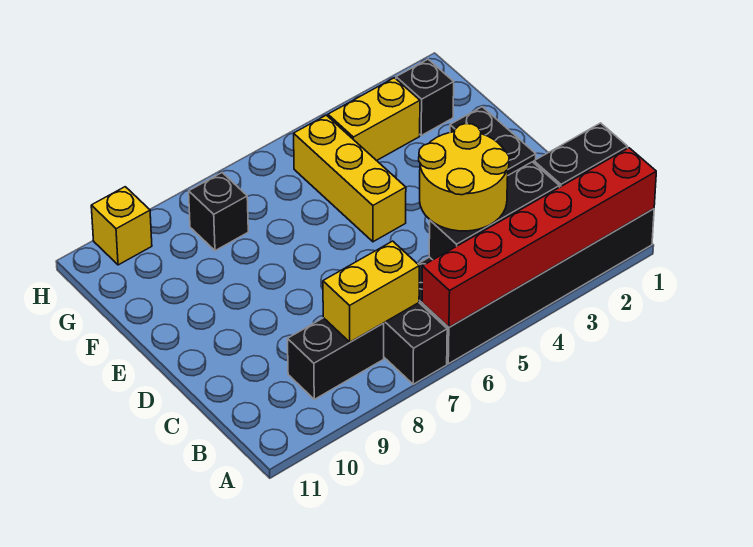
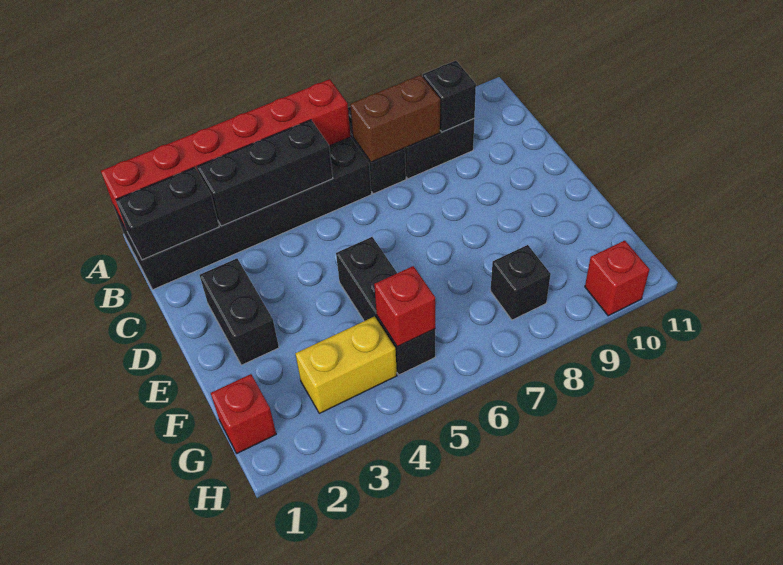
yellow 2x2 round brick [419,124,509,231] -> none
yellow 1x2 brick [323,241,419,342] -> brown 1x2 brick [350,75,440,162]
yellow 1x3 brick [294,115,406,242] -> black 1x3 brick [336,237,435,375]
none -> red 1x1 brick [211,374,276,453]
black 1x1 brick [396,59,454,135] -> black 1x1 brick moved to [423,61,476,132]
none -> red 1x1 brick [374,266,435,347]
yellow 1x1 brick [91,187,152,265] -> red 1x1 brick [585,241,650,316]

